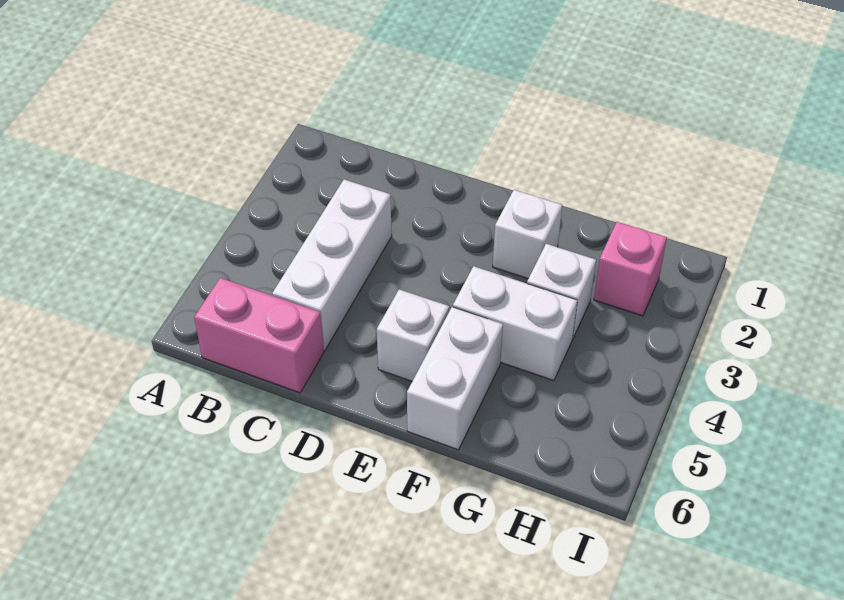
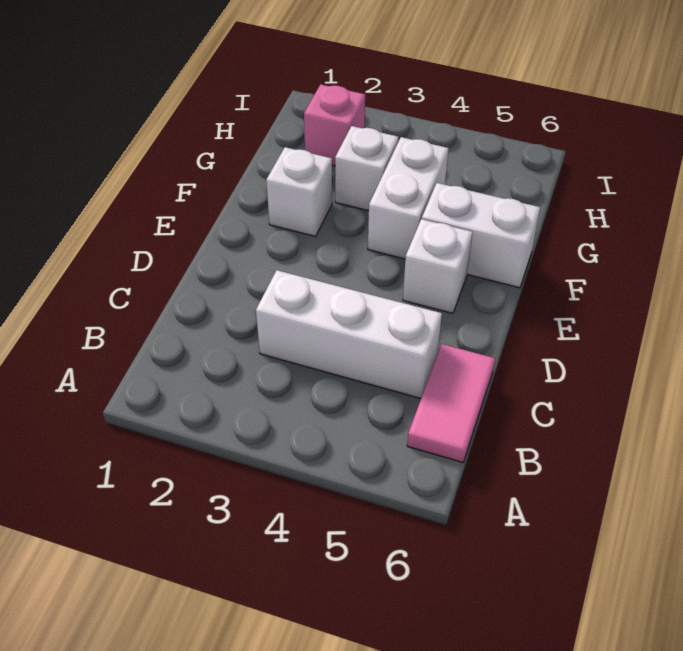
pink 1x2 brick [194,278,324,393] -> pink 1x2 tile [407,344,495,462]

